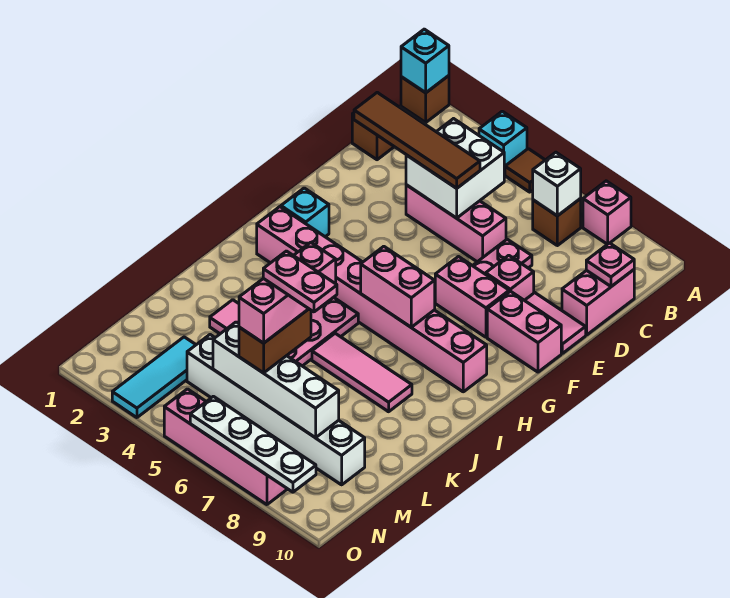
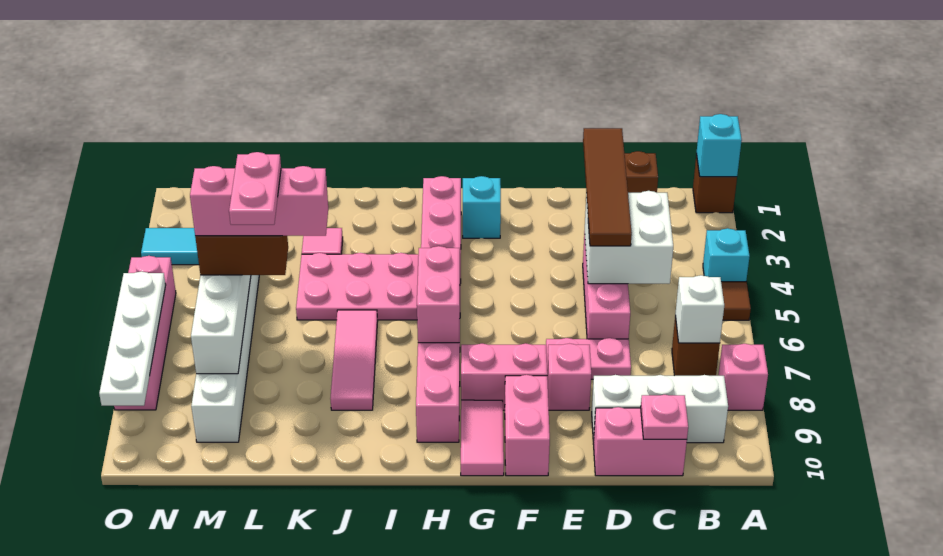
none -> white 1x3 brick [592,375,728,443]
pink 1x2 tile [525,293,586,353] -> pink 1x2 tile moved to [461,400,504,476]
pink 1x2 brick [435,257,509,337] -> pink 1x2 brick turned to [461,343,547,410]

